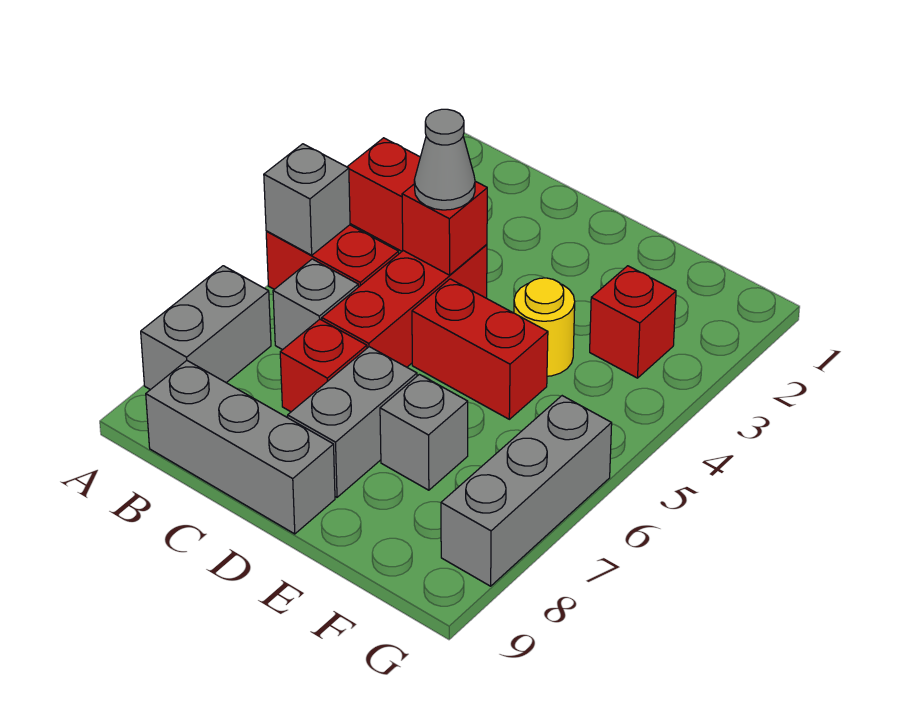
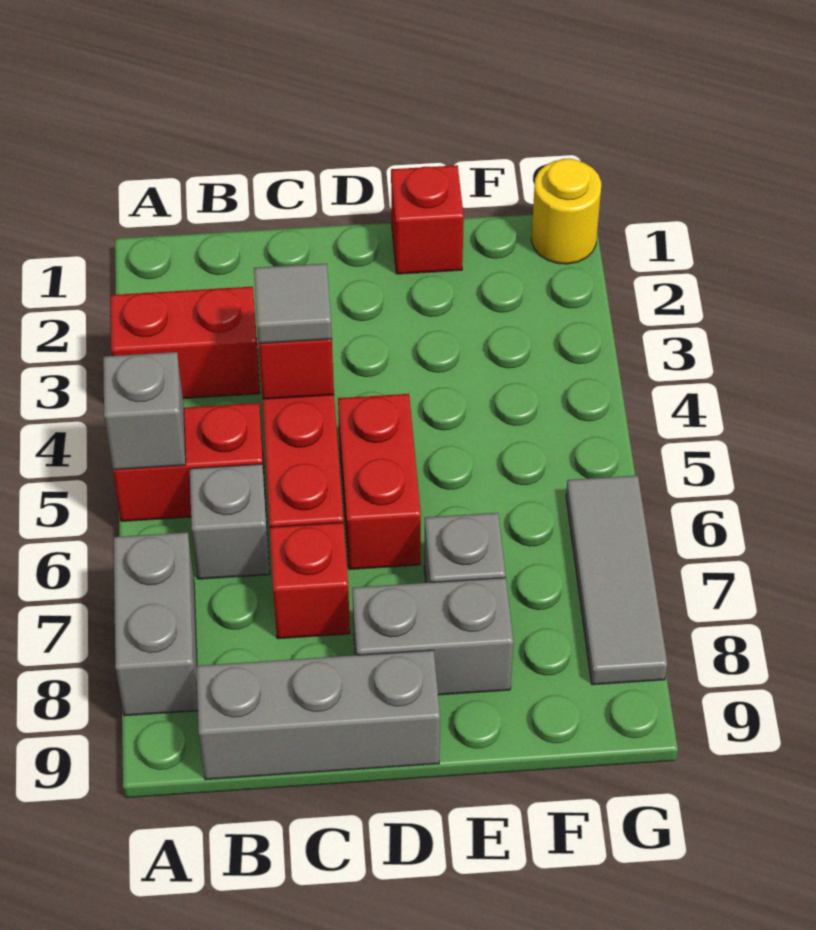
grey 1x1 cone [414,109,475,210] -> grey 1x1 tile [254,263,332,344]
red 1x2 brick [412,279,548,419] -> red 1x2 brick turned to [338,394,421,569]
grey 1x2 brick [288,347,417,497] -> grey 1x2 brick turned to [352,578,513,695]
yellow 1x1 round brick [514,278,575,376] -> yellow 1x1 round brick moved to [531,158,601,264]
red 1x1 brick [590,266,676,378] -> red 1x1 brick moved to [391,165,464,274]
grey 1x3 brick [441,396,612,586] -> grey 1x3 tile [566,476,667,685]

